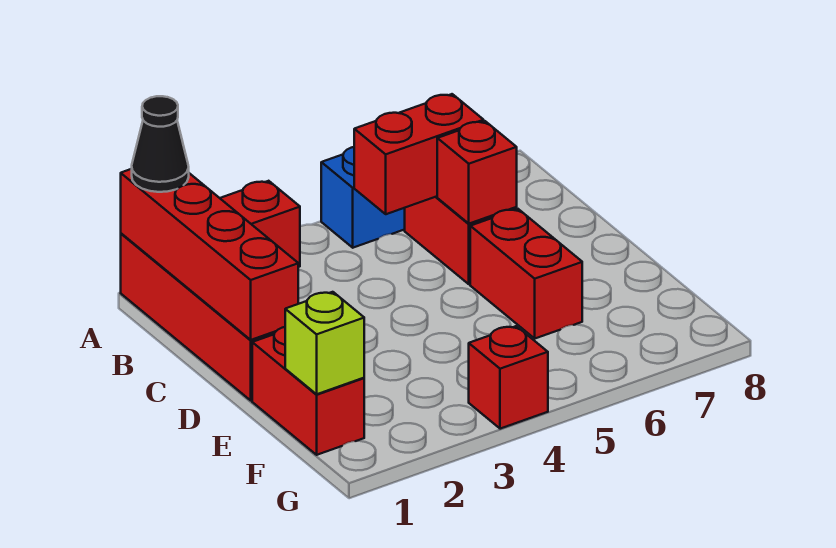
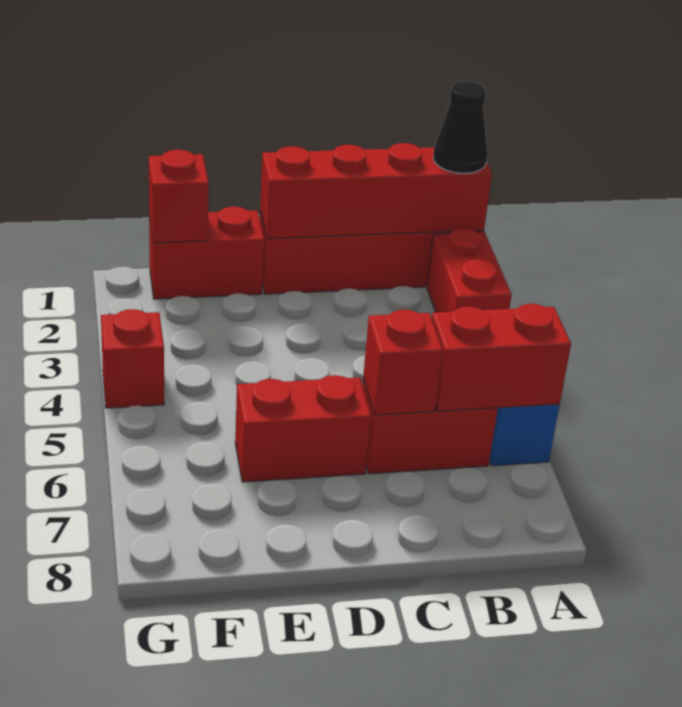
red 1x2 brick [354,94,484,214] -> red 1x2 brick turned to [432,304,571,411]
lime 1x1 brick [285,292,364,394] -> red 1x1 brick [149,150,209,243]

